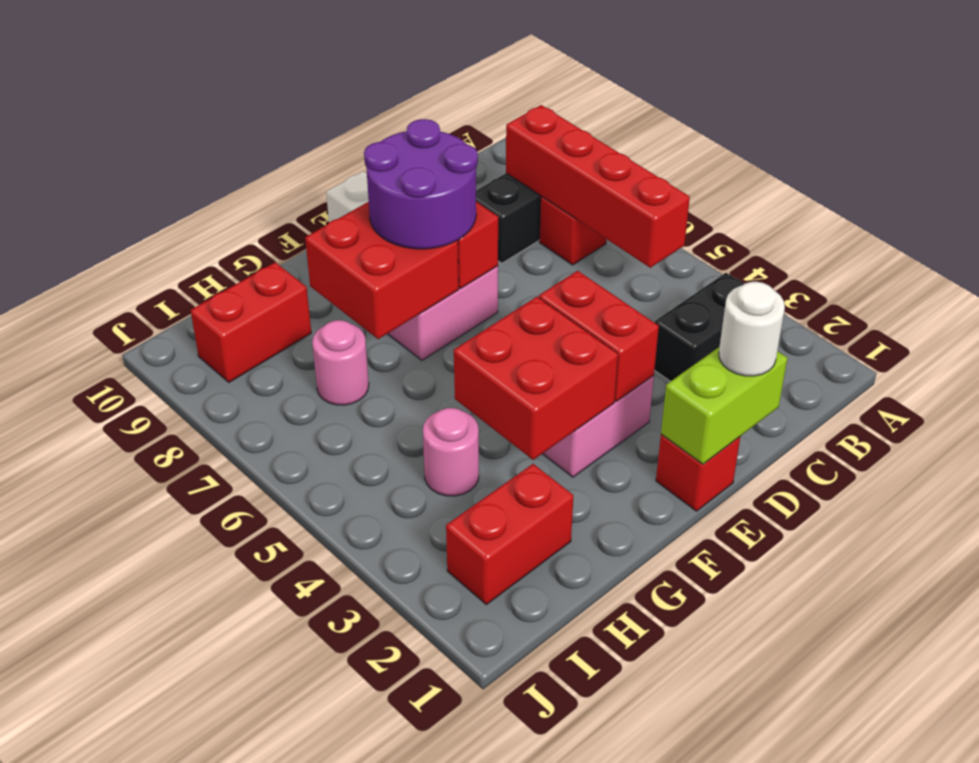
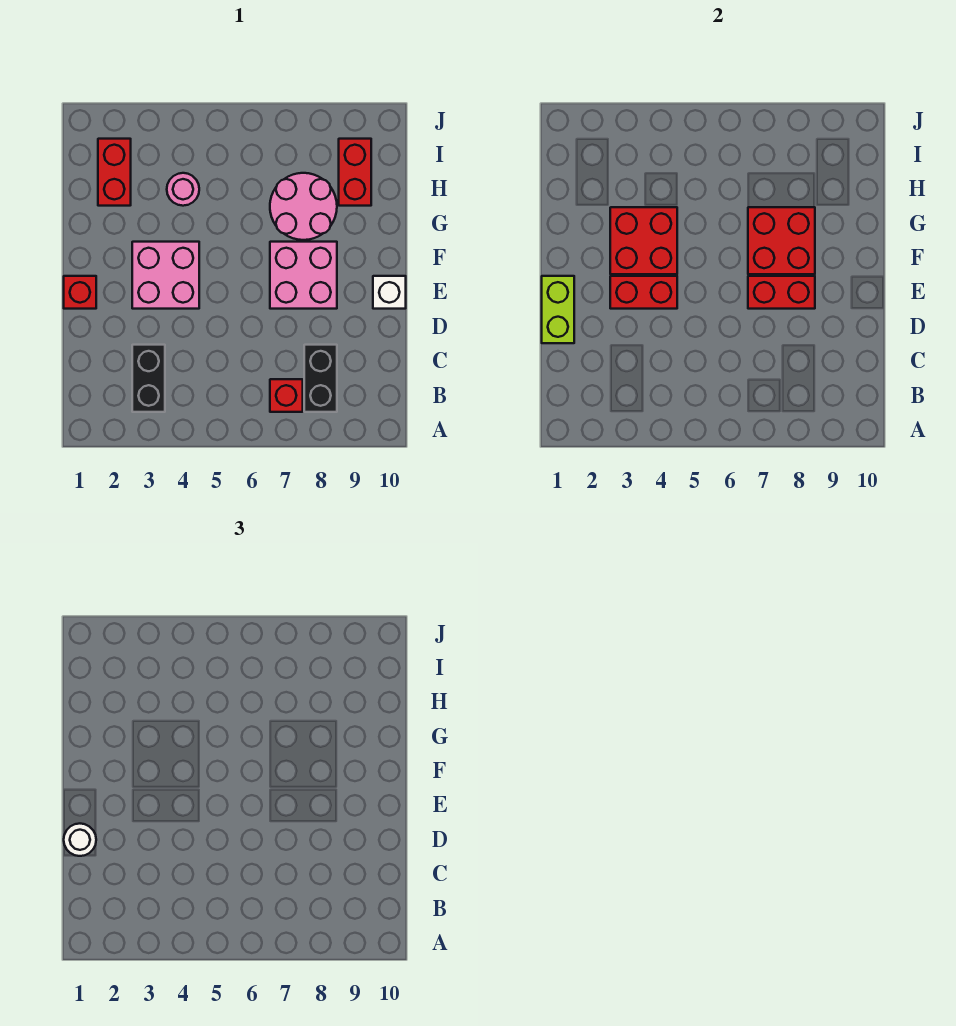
red 1x4 brick [506,105,690,268] -> none
purple 2x2 round brick [364,119,478,249] -> none
pink 1x1 round brick [312,320,369,405] -> pink 2x2 round brick [270,173,337,240]

